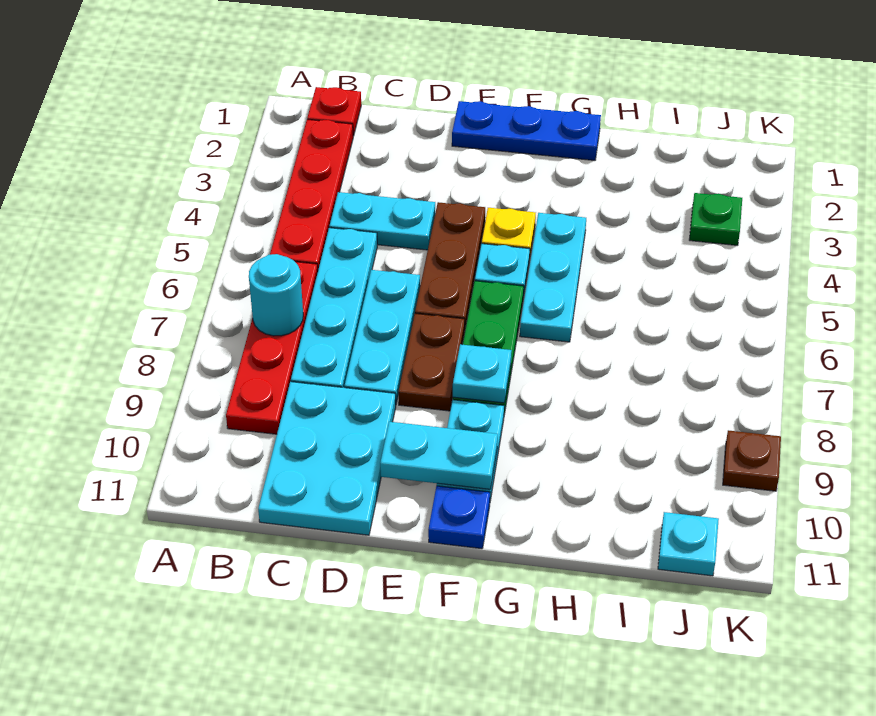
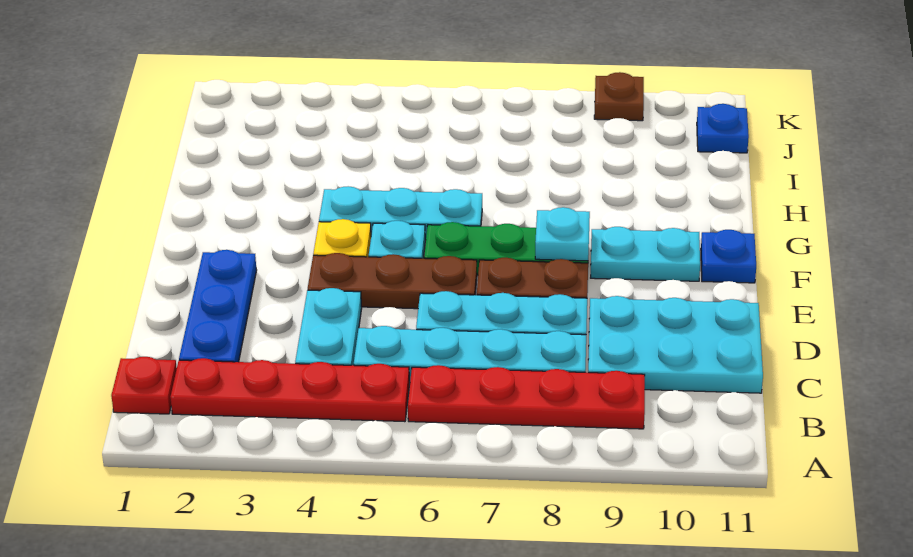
cyan 1x1 round brick [249,254,303,336] -> none
blue 1x3 plate [452,101,601,160] -> blue 1x3 plate moved to [179,250,257,362]
cyan 1x2 plate [380,422,498,489] -> none
green 1x1 plate [689,193,742,245] -> none
cyan 1x1 plate [658,512,719,576] -> blue 1x1 plate [697,104,749,153]

